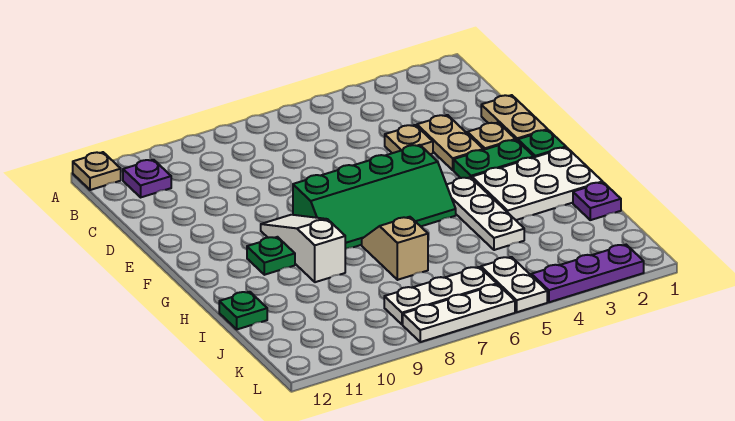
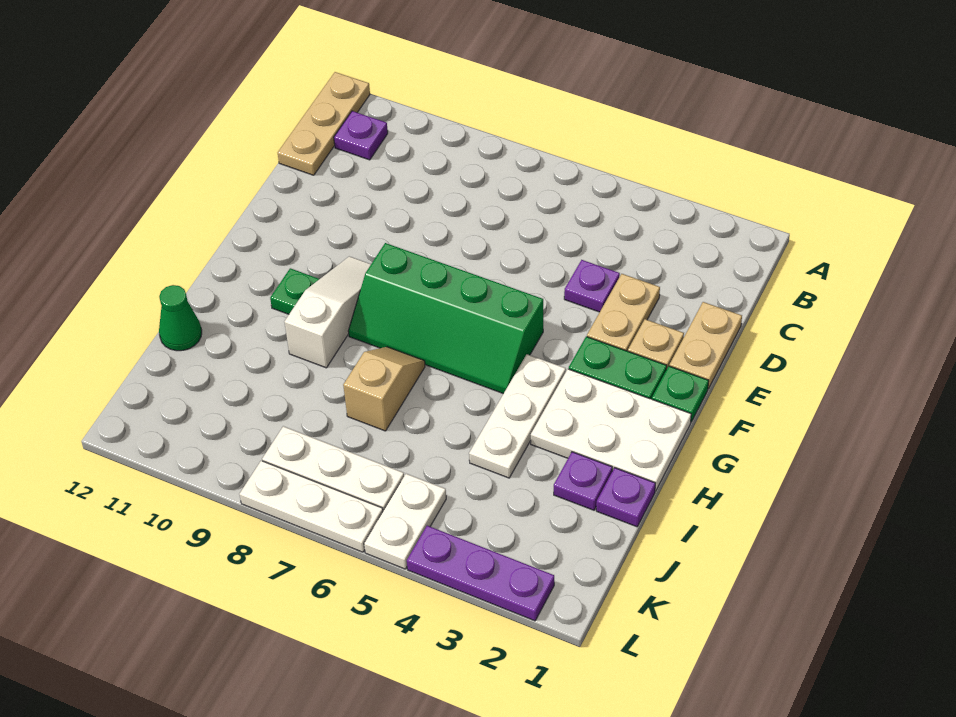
tan 1x1 plate [73,152,121,190] -> tan 1x3 plate [278,72,370,175]
tan 1x1 plate [385,125,433,154] -> purple 1x1 plate [564,260,620,312]
none -> purple 1x1 plate [554,452,612,510]
green 1x1 plate [219,292,267,329] -> green 1x1 cone [159,285,202,351]

